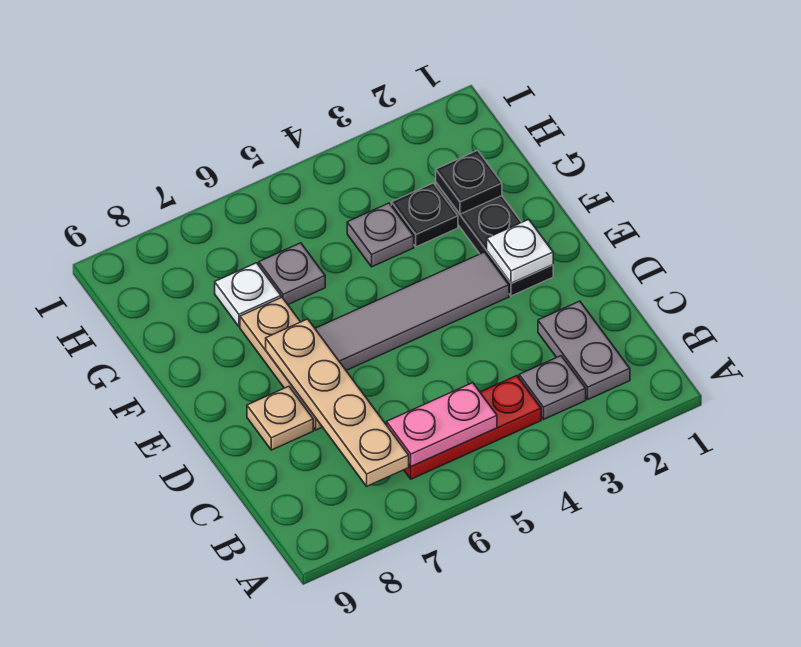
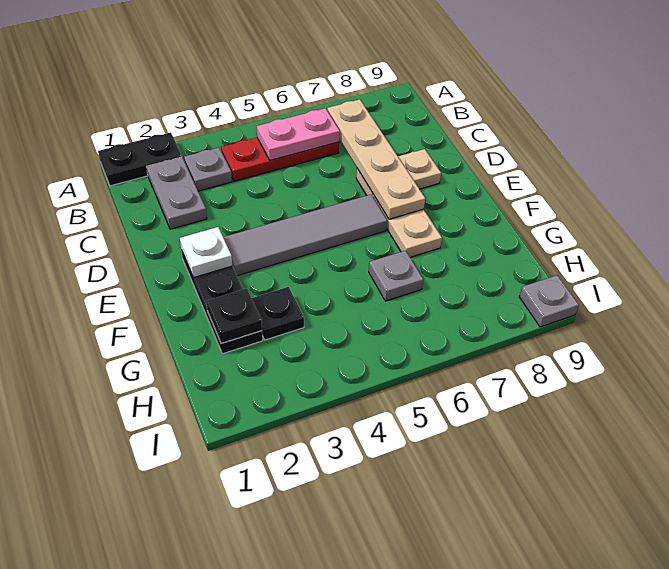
none -> black 1x2 plate [98,133,182,186]
grey 1x1 plate [347,203,414,267] -> grey 1x1 plate moved to [519,275,579,327]
white 1x1 plate [215,263,281,327] -> none

